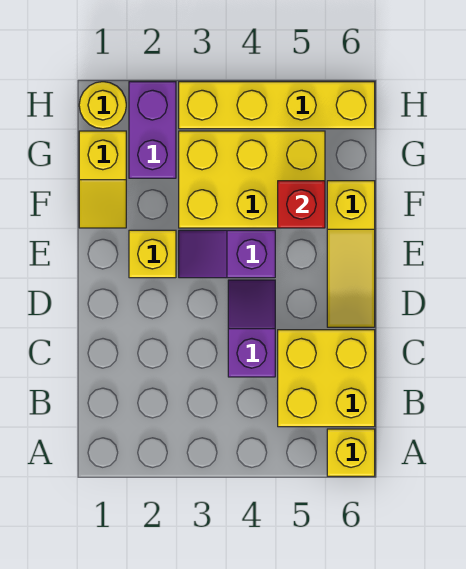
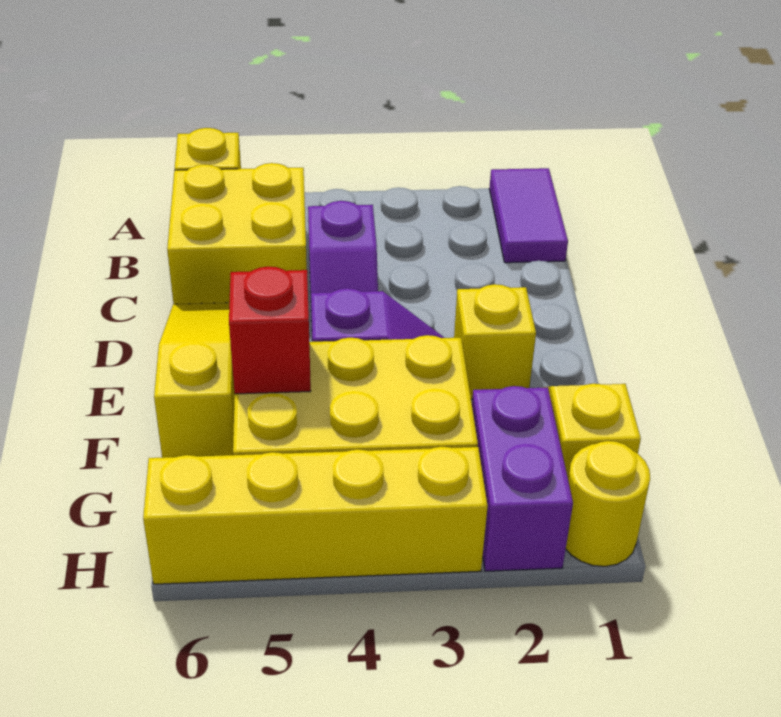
none -> purple 1x2 tile [489,168,568,263]

